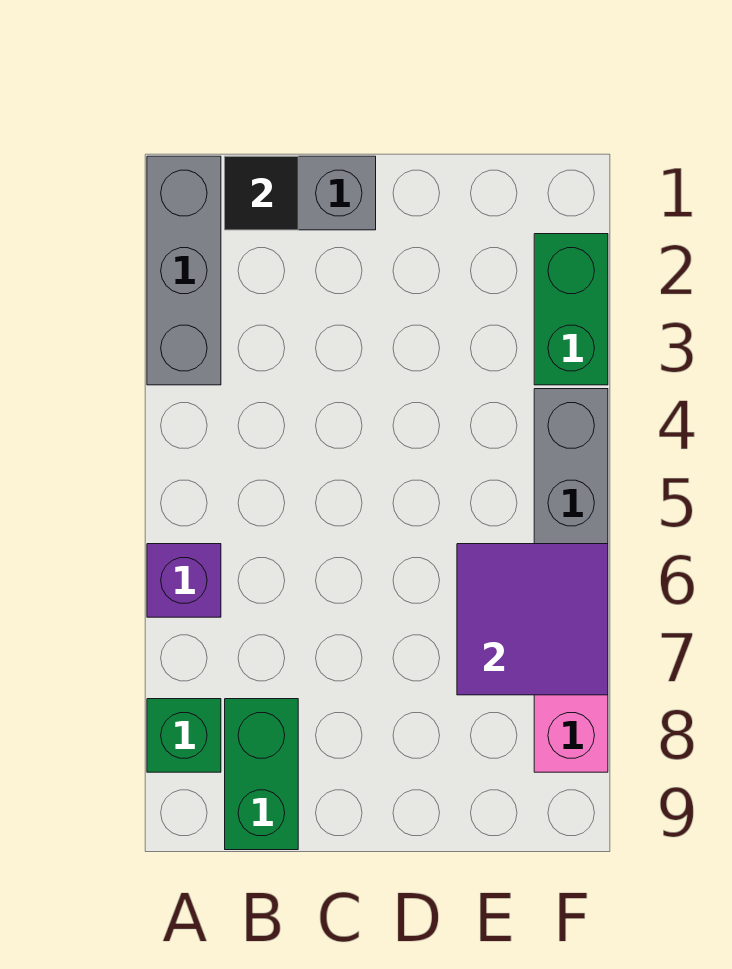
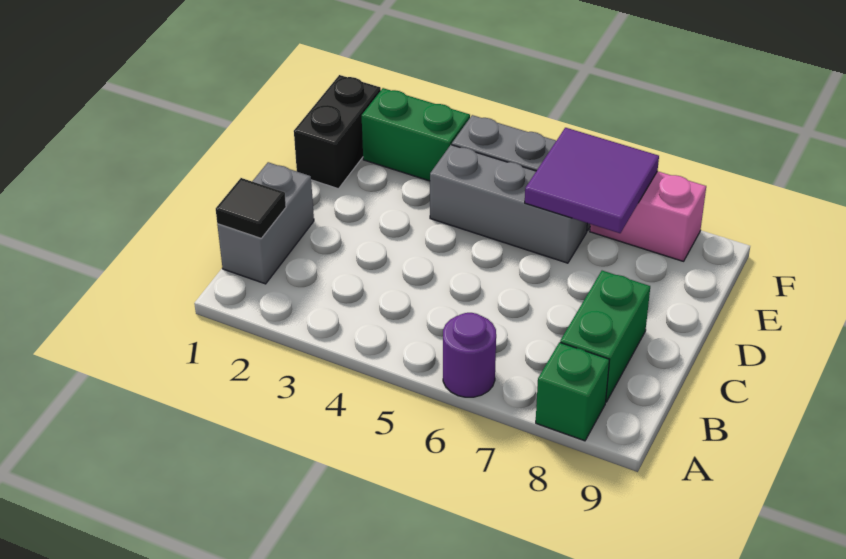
grey 1x3 brick [147,156,221,385] -> grey 1x3 brick moved to [430,145,587,263]
purple 1x1 brick [147,544,221,617] -> purple 1x1 round brick [443,313,496,397]
green 1x2 brick [225,699,298,850] -> green 1x2 brick turned to [560,271,650,402]
none -> black 1x2 brick [294,75,381,189]

